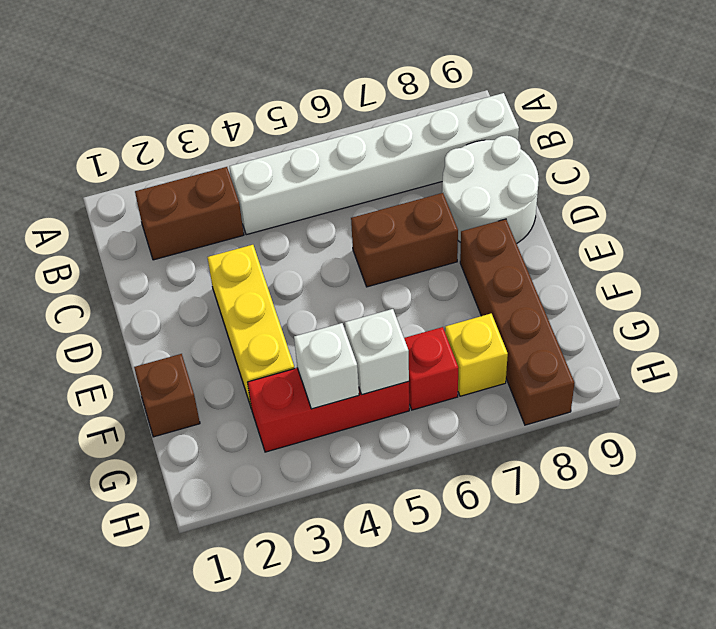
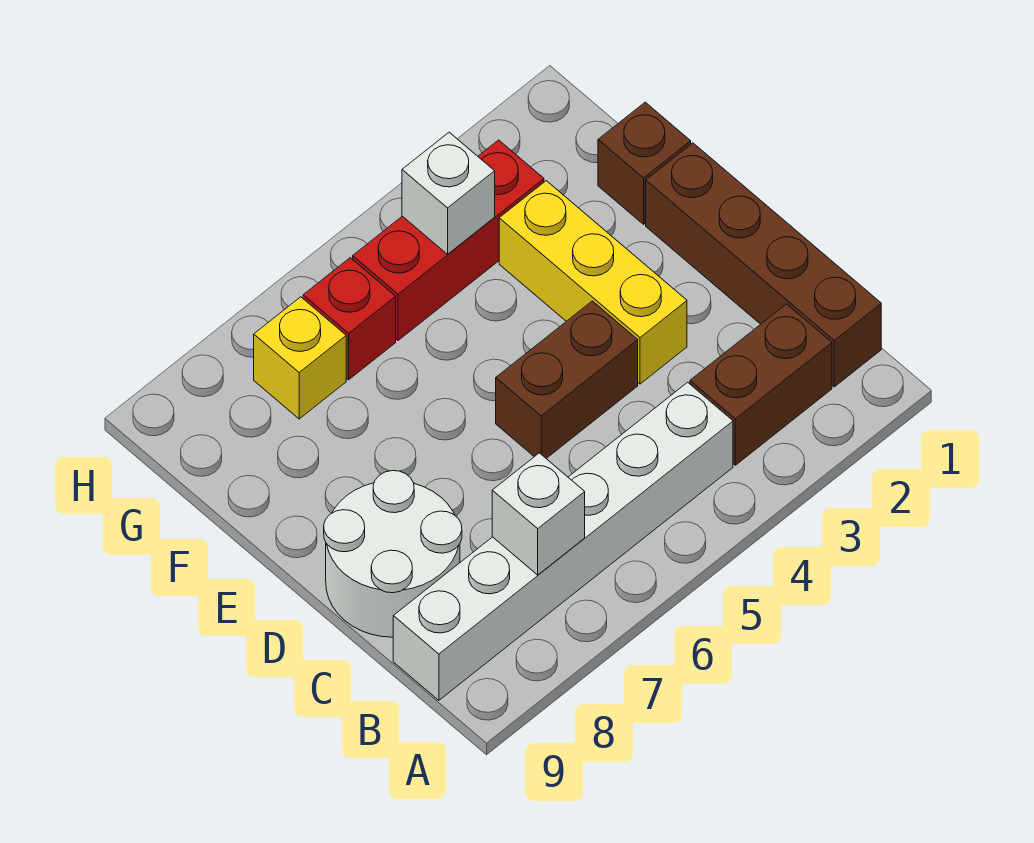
brown 1x2 brick [351,193,458,287] -> brown 1x2 brick moved to [496,301,638,458]
brown 1x4 brick [460,219,574,425] -> brown 1x4 brick moved to [646,143,881,387]
white 1x1 brick [345,309,409,395] -> white 1x1 brick moved to [492,453,585,575]

